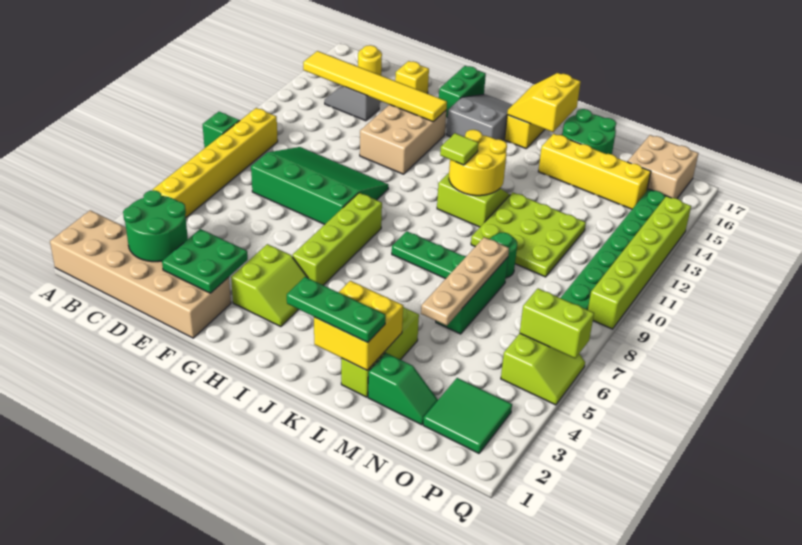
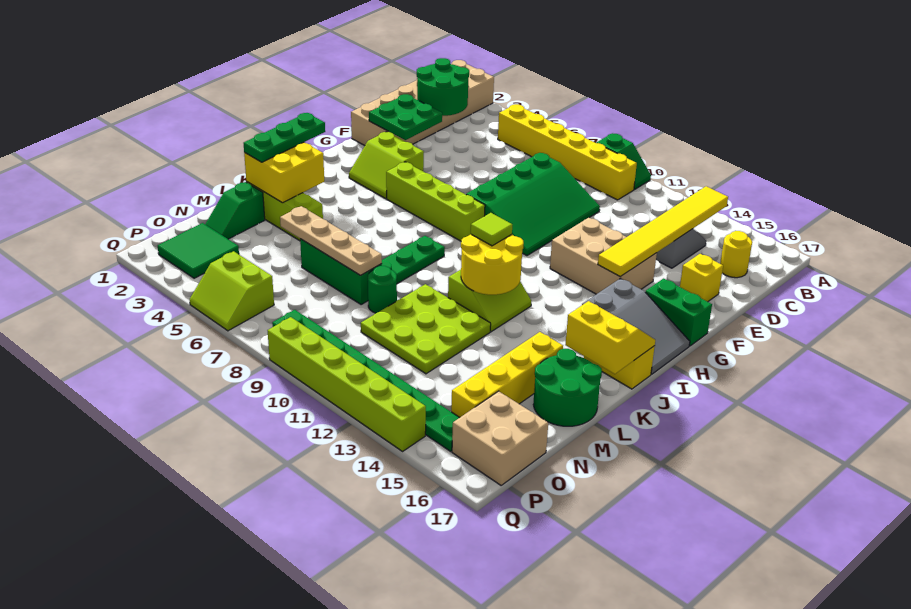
lime 1x2 brick [520,289,594,358] -> none

